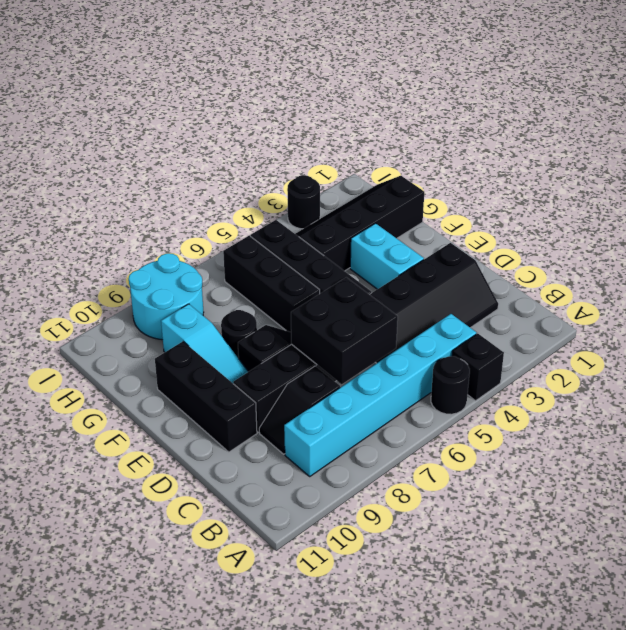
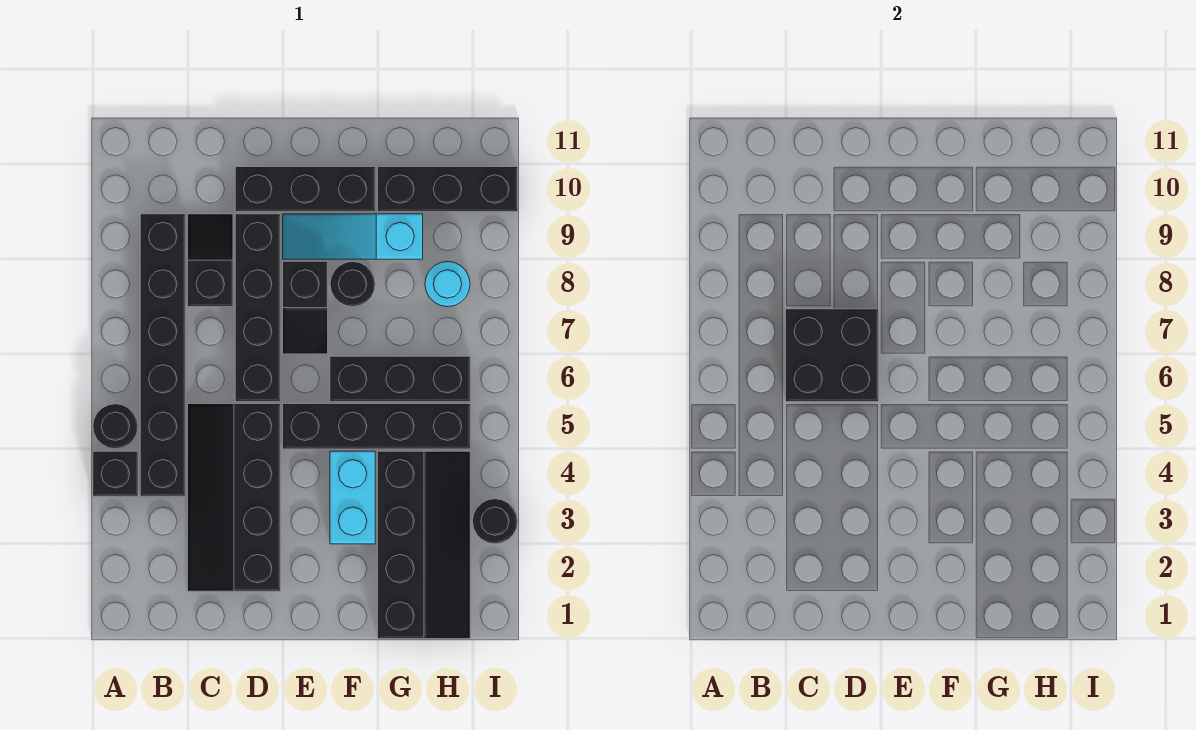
cyan 1x6 brick [284,314,476,476] -> black 1x6 brick [140,214,185,496]
cyan 1x2 brick [350,223,424,289] -> cyan 1x2 brick turned to [330,451,375,544]
none -> black 1x3 brick [378,167,518,212]
cyan 2x2 round brick [129,253,204,340] -> cyan 1x1 round brick [425,261,470,307]

